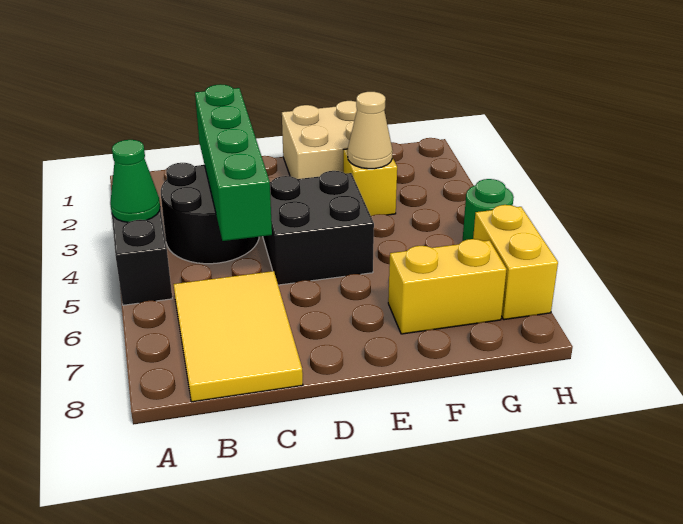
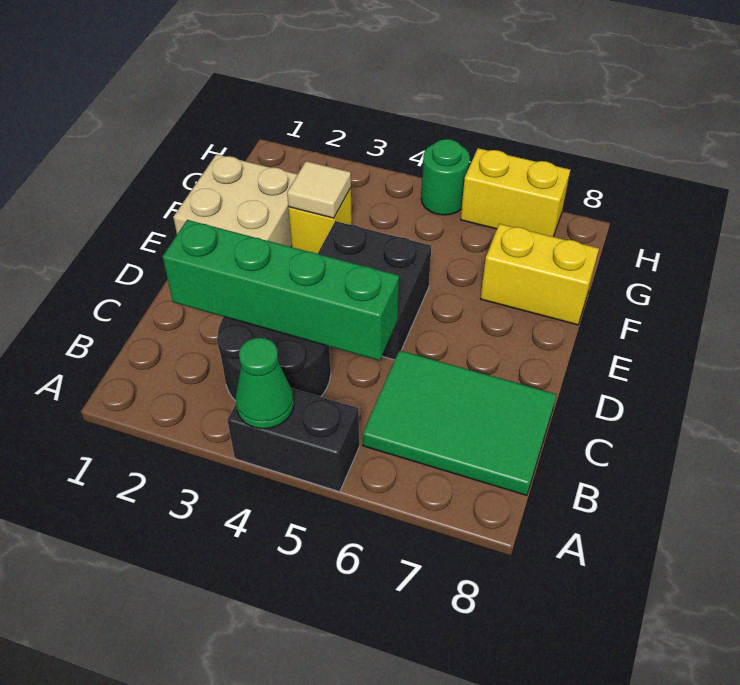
yellow 2x3 tile [173,271,303,402] -> green 2x3 tile [363,350,557,496]
tan 1x1 cone [348,92,393,169] -> tan 1x1 tile [287,161,351,218]
yellow 1x2 brick [388,239,507,334] -> yellow 1x2 brick turned to [480,224,599,325]

